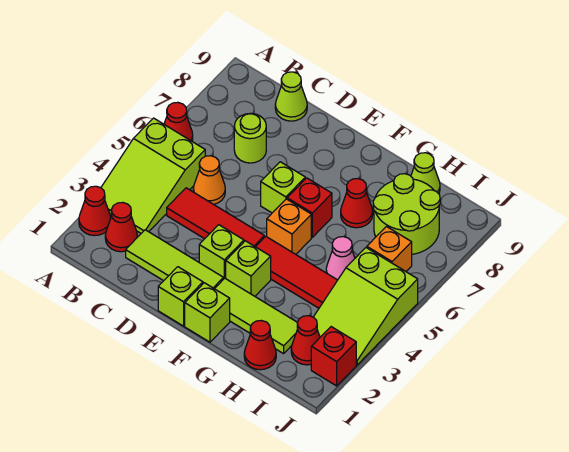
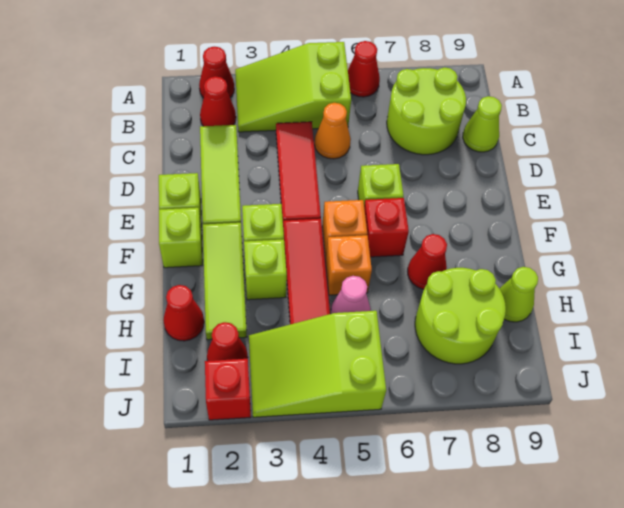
lime 1x1 round brick [234,113,266,163] -> lime 2x2 round brick [387,67,466,155]
lime 1x1 brick [199,225,244,279] -> lime 1x1 brick moved to [244,239,287,300]
orange 1x1 brick [367,227,412,271] -> orange 1x1 brick moved to [326,235,372,295]

